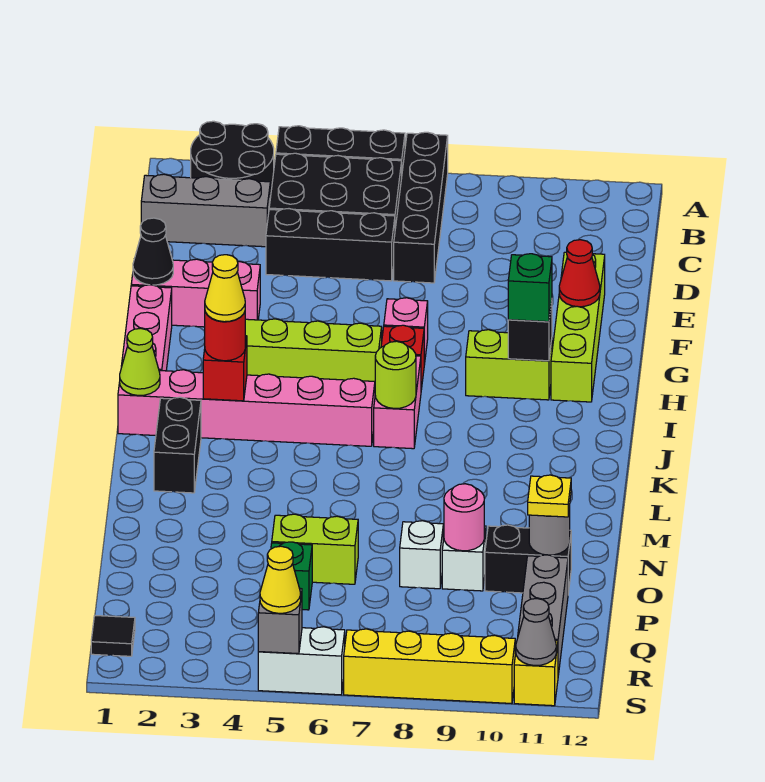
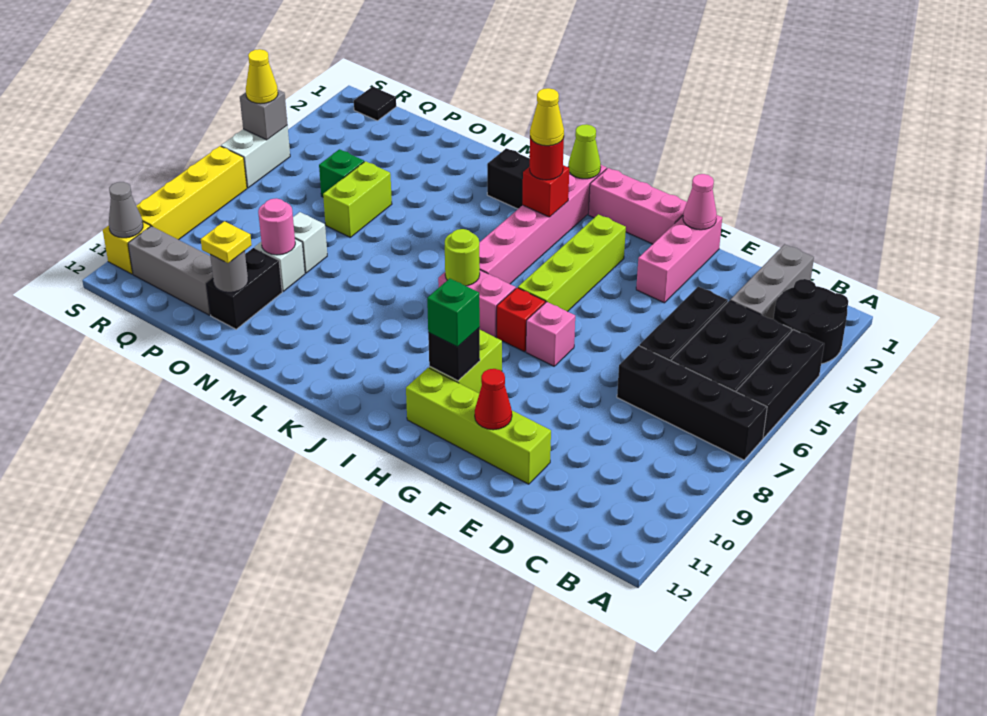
black 1x1 cone [133,218,173,285] -> pink 1x1 cone [683,174,717,230]

